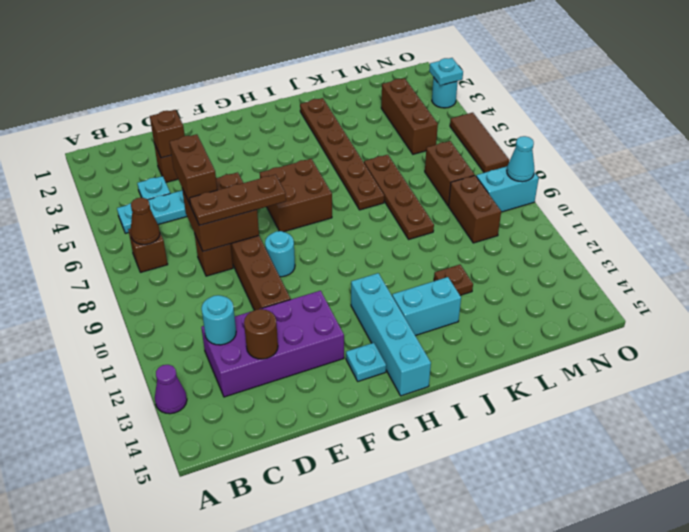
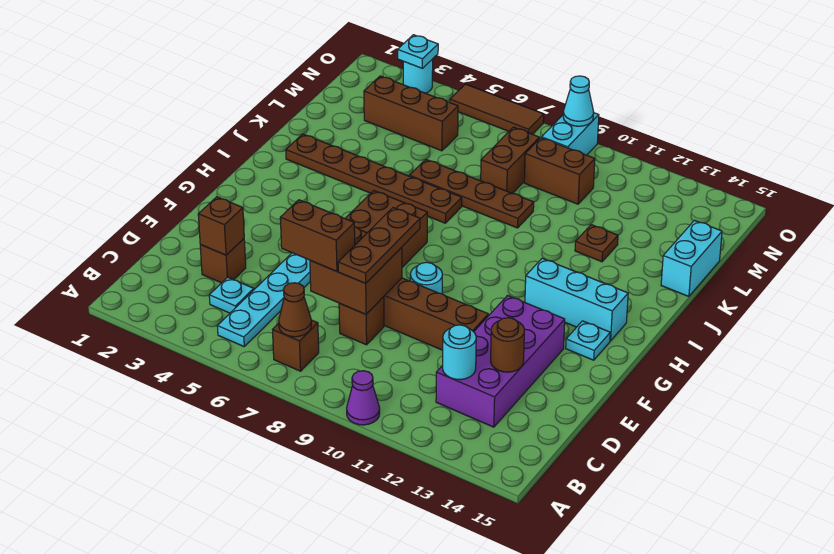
purple 1x1 cone [155,365,187,414] -> purple 1x1 cone moved to [347,371,380,425]
cyan 1x4 brick [351,273,431,396] -> cyan 1x3 brick [525,258,628,341]
cyan 1x2 brick [392,277,461,336] -> cyan 1x2 brick moved to [661,221,722,296]
brown 1x2 brick [425,141,475,206] -> brown 1x2 brick turned to [481,127,539,194]

